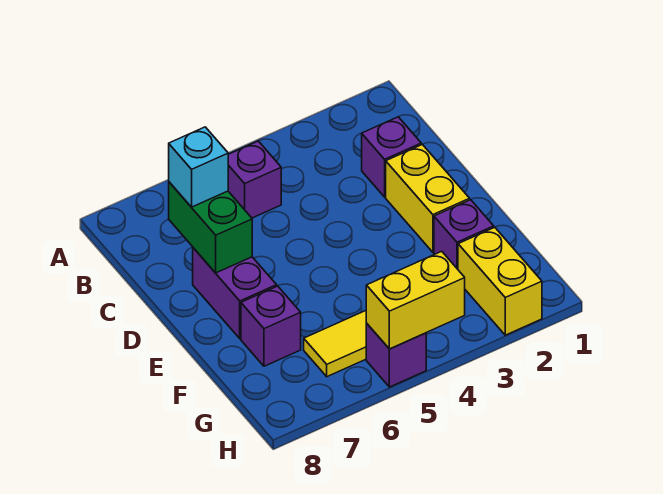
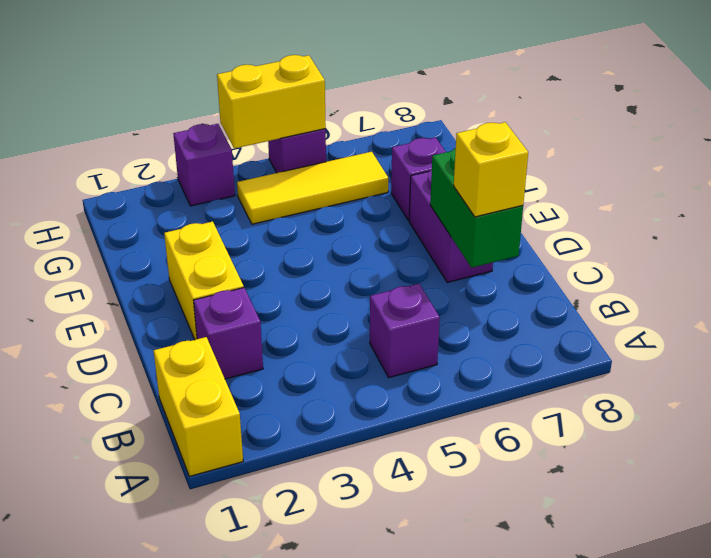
cyan 1x1 brick [169,127,228,207] -> yellow 1x1 brick [454,122,528,217]
purple 1x1 brick [434,200,494,269] -> purple 1x1 brick moved to [173,124,235,206]
yellow 1x2 brick [458,227,542,335] -> yellow 1x2 brick moved to [153,337,243,476]

